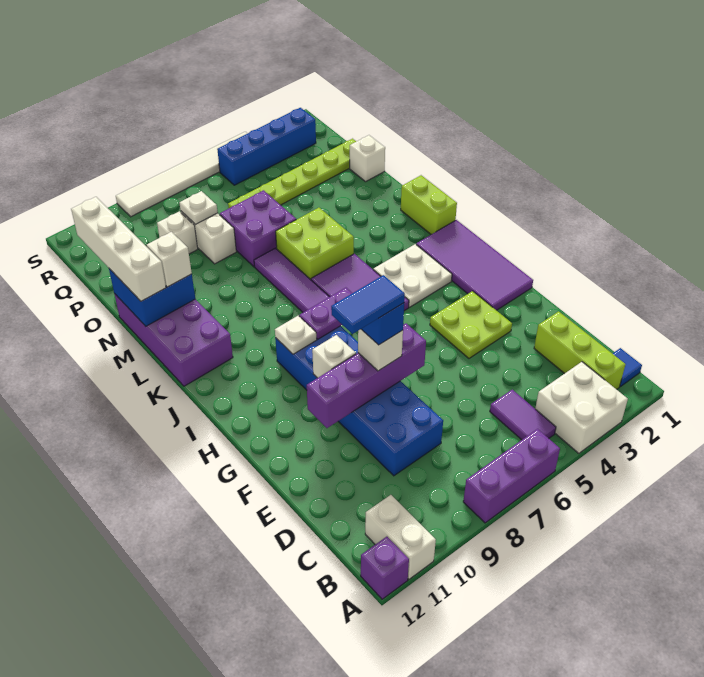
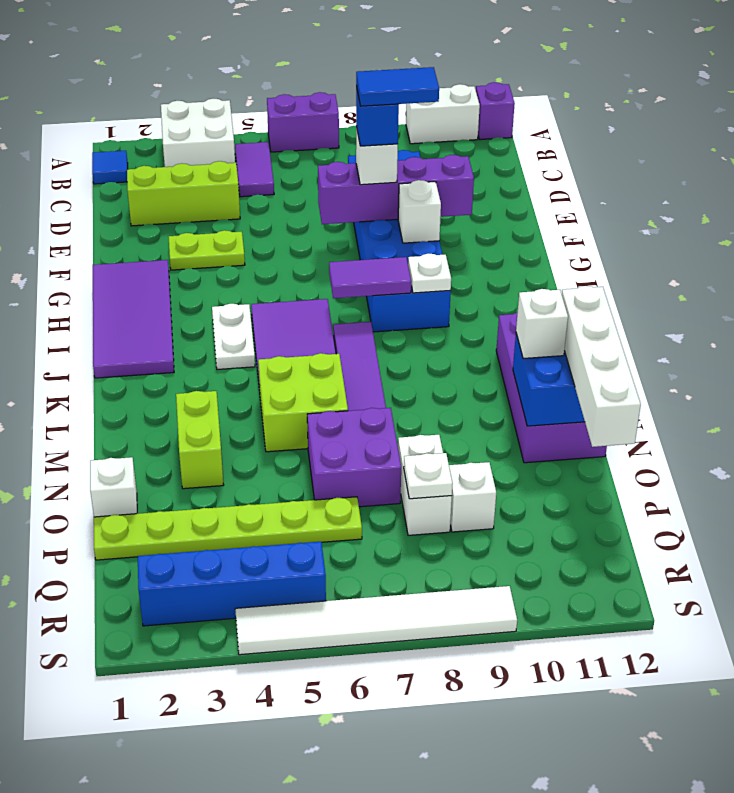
purple 1x3 brick [463,429,560,523] -> purple 1x2 brick [267,92,339,152]
white 1x2 brick [365,495,436,579] -> white 1x2 brick turned to [406,84,480,144]
lime 1x3 brick [534,311,625,389] -> lime 1x3 brick turned to [127,161,240,226]
lime 2x2 plate [430,291,512,358] -> lime 1x2 plate [169,230,245,270]
white 2x2 plate [373,244,452,307] -> white 1x2 plate [212,304,255,370]
purple 1x2 plate [299,288,352,339] -> purple 1x2 tile [329,257,411,298]
lime 1x2 brick [401,175,457,234] -> lime 1x2 brick moved to [176,391,224,489]

